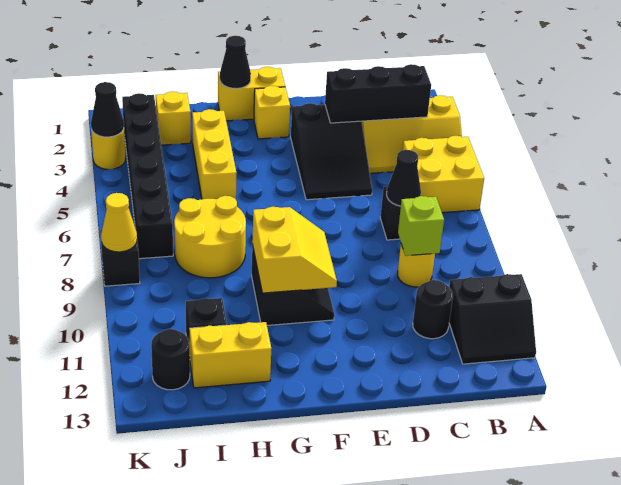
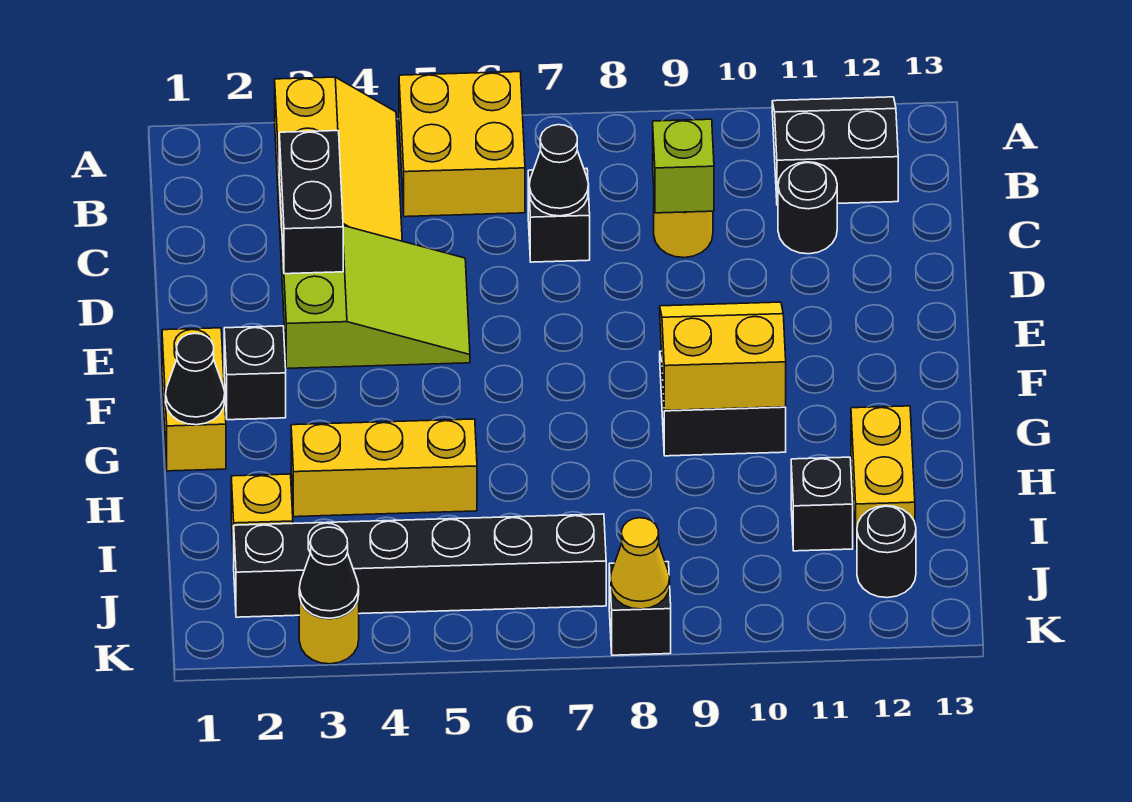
black 2x2 slope [449,274,536,364] -> black 2x2 slope turned to [772,97,898,205]
black 1x3 brick [325,64,431,123] -> black 1x2 brick [279,131,343,274]
black 2x3 slope [291,103,372,200] -> lime 2x3 slope [282,226,470,368]
yellow 1x1 brick [254,86,290,139] -> black 1x1 brick [224,326,286,420]
yellow 2x2 round brick [174,196,246,278] -> none

